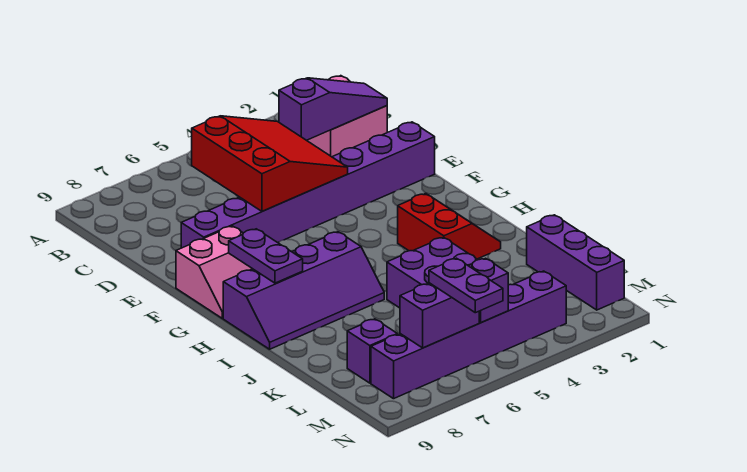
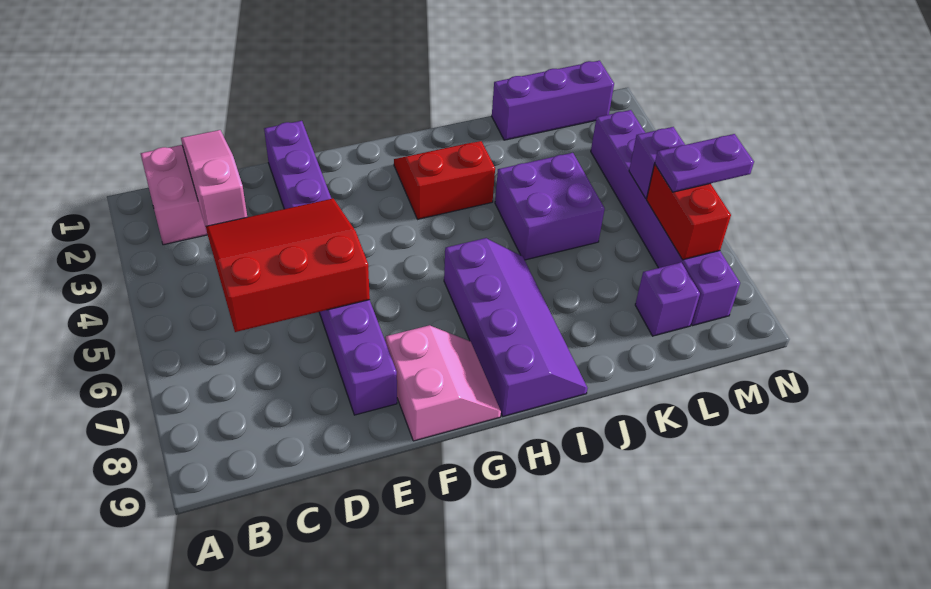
purple 1x3 slope [279,78,387,140] -> pink 1x3 slope [181,130,247,227]
purple 1x2 plate [229,229,303,283] -> none
purple 1x2 brick [400,283,479,348] -> red 1x2 brick [647,164,731,260]

